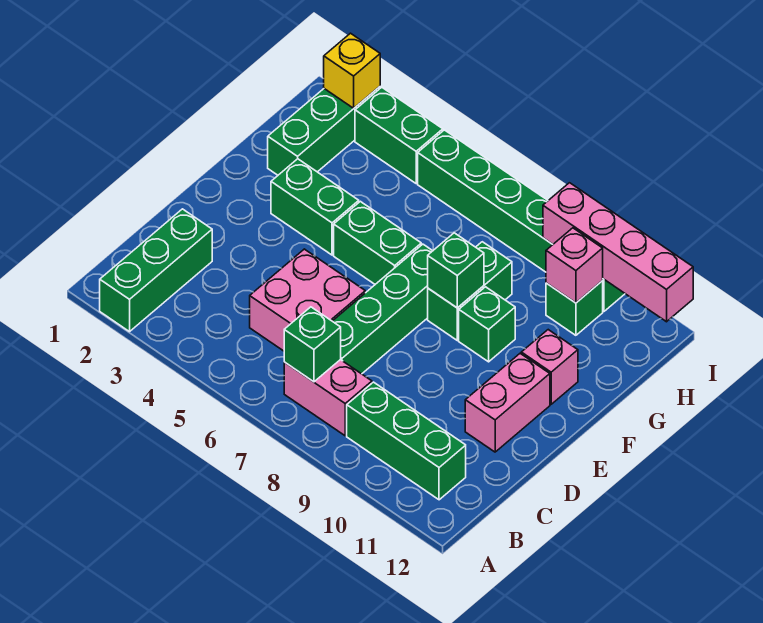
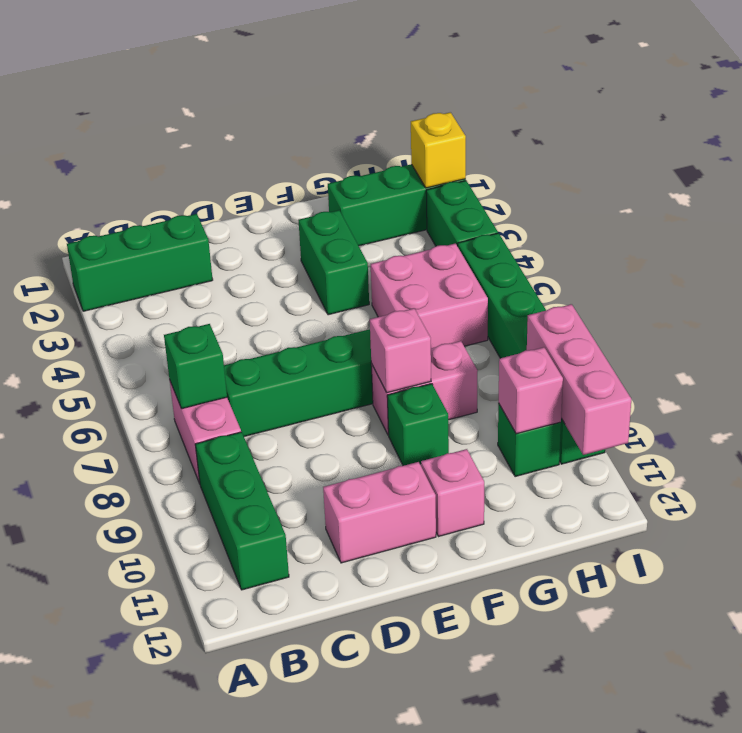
pink 2x2 brick [250,249,365,351] -> pink 2x2 brick moved to [371,244,488,348]
green 1x2 brick [334,201,421,284] -> none
green 1x2 brick [428,242,512,340] -> pink 1x2 brick [371,341,478,435]
green 1x1 brick [428,233,484,308] -> pink 1x1 brick [370,308,431,393]
pink 1x4 brick [543,183,693,322] -> pink 1x3 brick [527,304,631,455]

